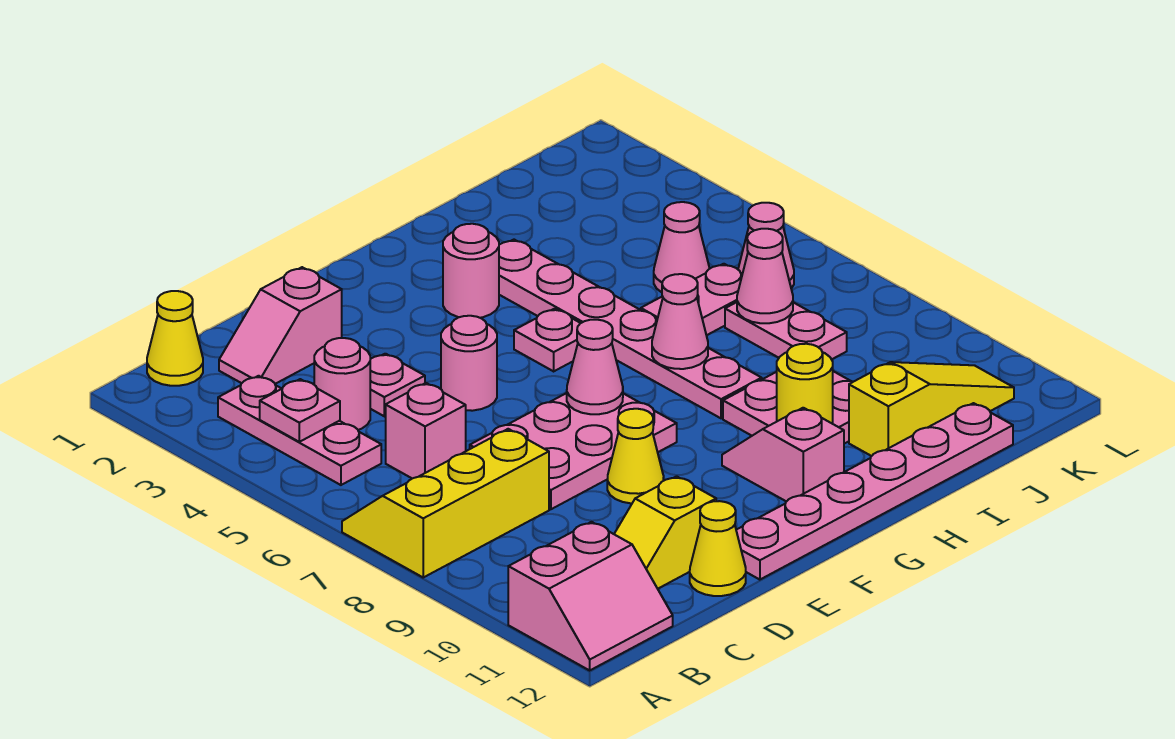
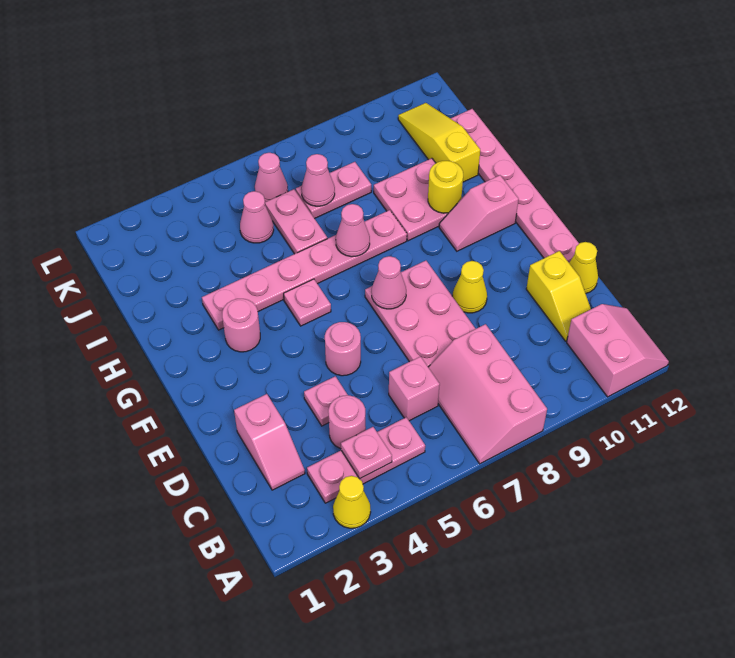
yellow 2x3 slope [342,429,549,577] -> pink 2x3 slope [428,324,547,464]
yellow 1x1 cone [147,291,203,386] -> yellow 1x1 cone moved to [333,476,371,528]

